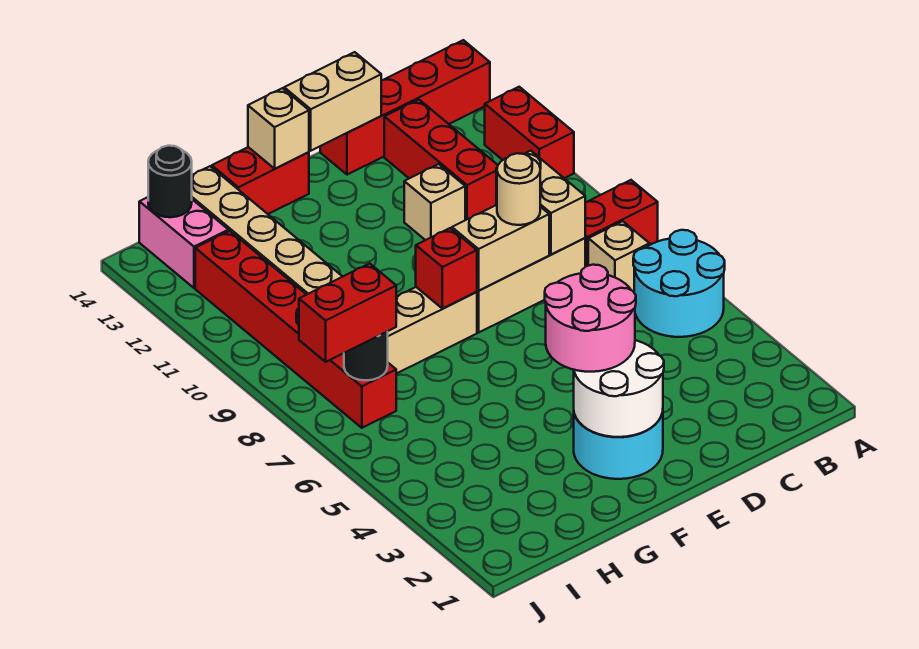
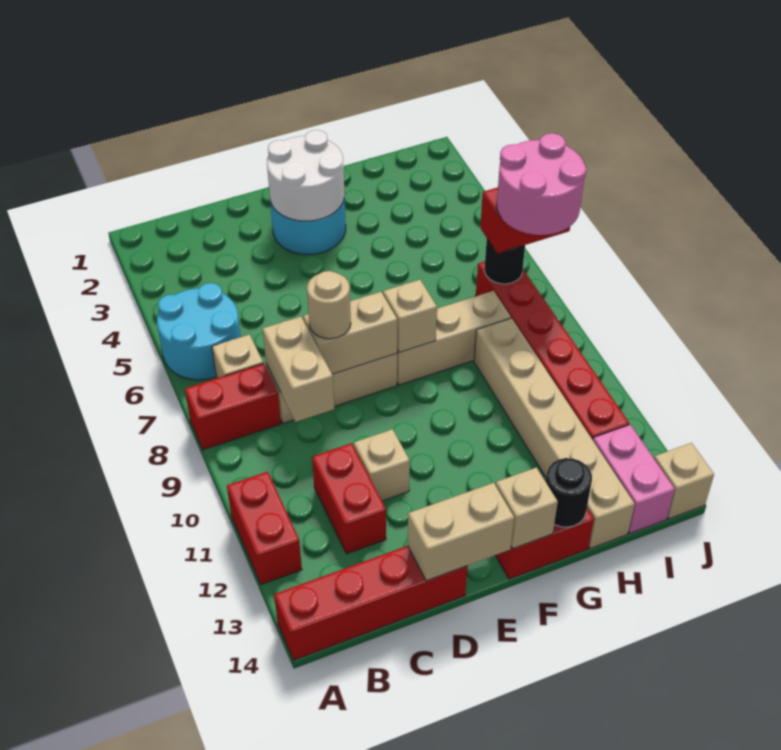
red 1x3 brick [384,100,498,220] -> red 1x2 brick [312,443,386,554]
pink 2x2 round brick [545,265,636,372] -> pink 2x2 round brick moved to [497,133,586,235]
red 1x1 brick [416,228,477,309] -> tan 1x1 brick [383,280,437,353]
black 1x1 round brick [148,146,192,217] -> black 1x1 round brick moved to [546,458,592,527]
none -> tan 1x1 brick [654,443,714,519]

